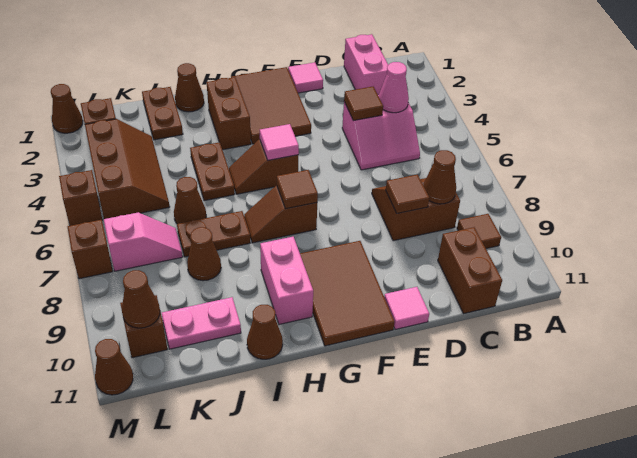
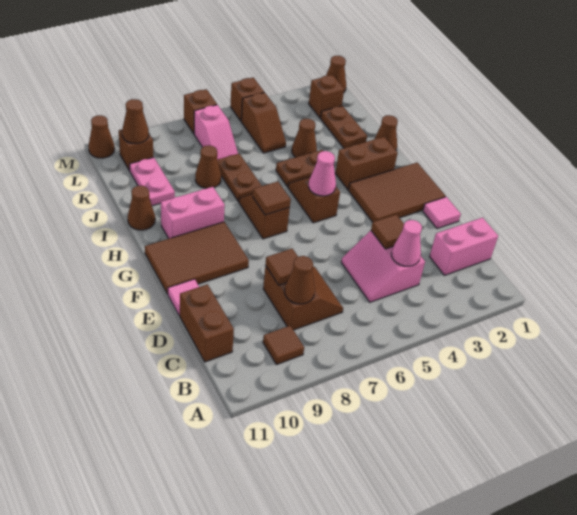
brown 1x2 brick [438,227,502,314] -> brown 1x2 brick turned to [180,284,234,362]
pink 1x1 tile [260,124,299,160] -> pink 1x1 cone [309,151,336,196]
brown 1x2 plate [142,87,183,140] -> brown 1x2 plate turned to [321,106,367,148]
brown 1x1 cone [174,177,206,224] -> brown 1x1 cone moved to [292,119,317,157]
brown 2x3 slope [85,119,170,219] -> brown 1x2 slope [241,92,286,153]

